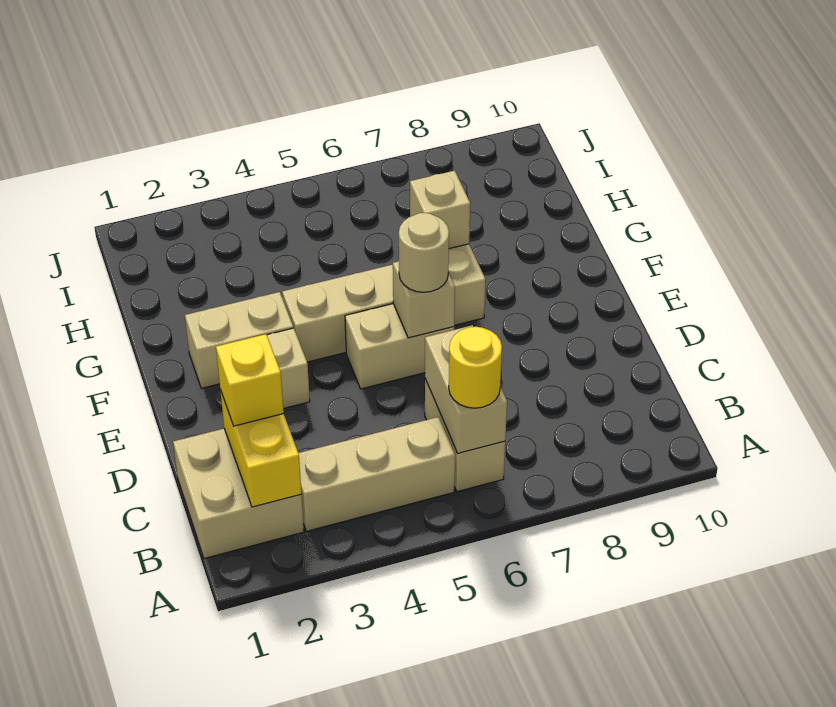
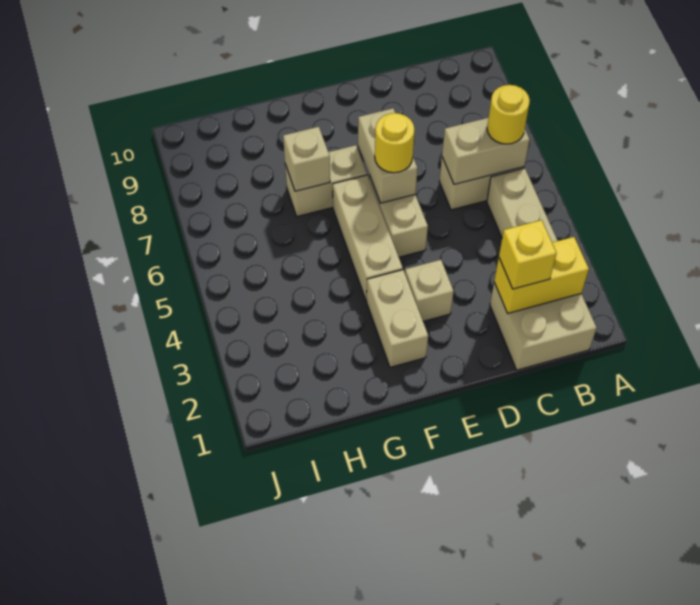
tan 1x1 brick [393,261,455,338] -> tan 1x2 brick [358,108,418,203]
tan 1x1 round brick [399,213,449,292] -> yellow 1x1 round brick [375,113,414,173]

